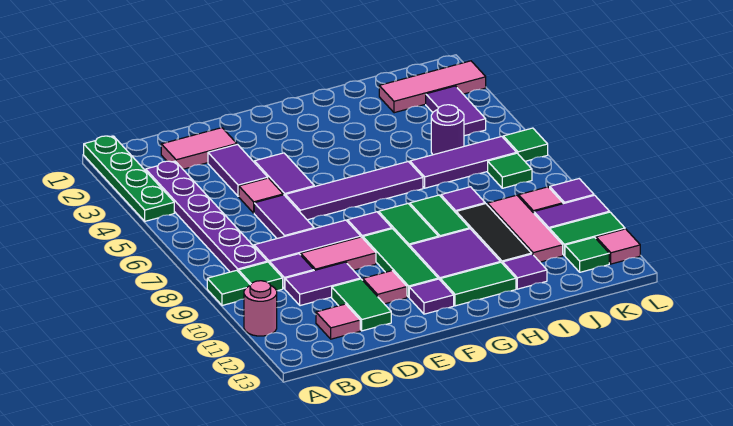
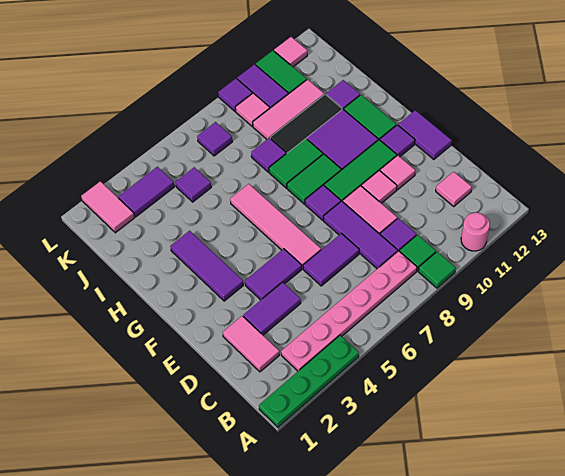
purple 1x6 plate [146,161,267,272] -> pink 1x6 plate [281,251,417,371]
purple 1x2 tile [285,262,360,306] -> purple 1x2 tile moved to [398,110,452,159]
pink 1x1 tile [239,178,283,213] -> pink 1x1 tile moved to [361,170,397,203]
green 1x2 tile [332,279,391,331] -> none
purple 1x4 tile [285,162,423,220] -> pink 1x4 tile [230,184,321,269]
purple 1x3 tile [410,136,517,188] -> purple 1x3 tile moved to [170,231,243,301]
pink 1x3 tile [379,61,486,113] -> pink 1x2 tile [81,181,135,233]
purple 1x1 round brick [431,105,464,155] -> purple 1x1 tile [176,167,211,202]
green 1x1 tile [488,153,532,188] -> purple 1x1 tile [197,122,232,156]
green 1x1 tile [565,237,609,272] -> none
green 1x1 tile [503,128,548,161] -> none

